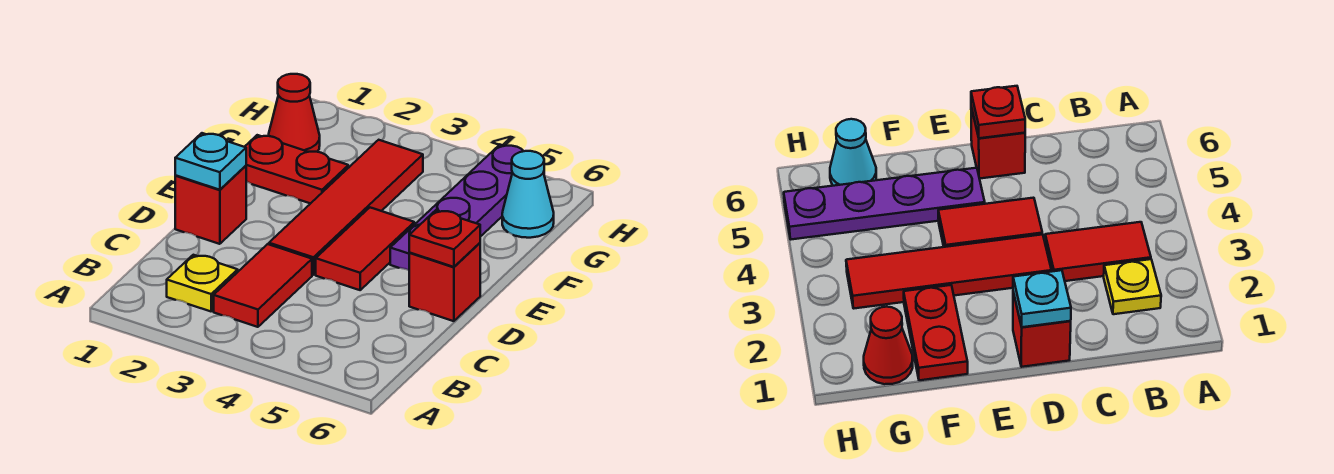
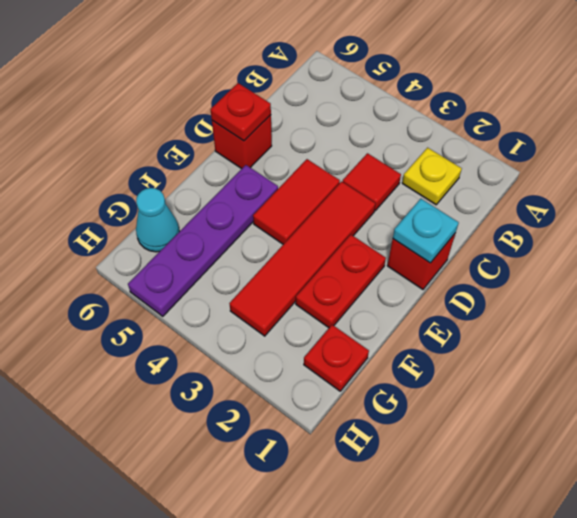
red 1x2 tile [214,244,312,327] -> red 1x1 tile [343,153,401,211]
red 1x2 plate [245,135,348,204] -> red 1x2 plate turned to [296,235,386,328]
red 1x1 cone [268,74,320,152] -> red 1x1 plate [304,325,369,391]

